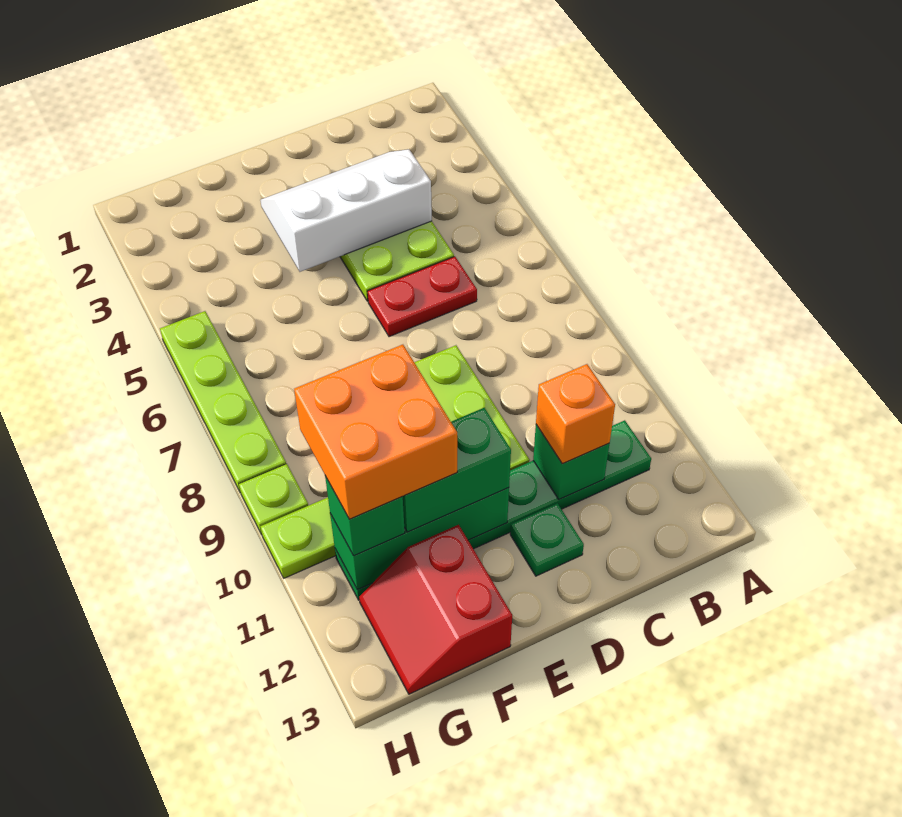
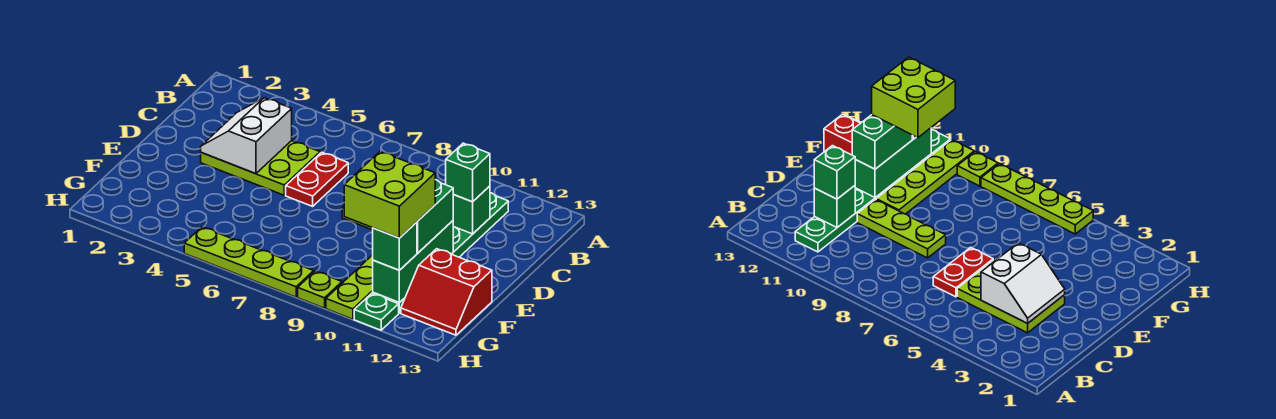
white 2x3 slope [260,149,432,272] -> white 2x2 slope [201,98,292,174]
orange 1x1 brick [536,364,615,464] -> green 1x1 brick [446,143,490,202]
green 1x1 plate [510,503,584,576] -> green 1x1 plate moved to [354,293,399,330]
orange 2x2 brick [294,345,457,519] -> lime 2x2 brick [344,151,435,238]

